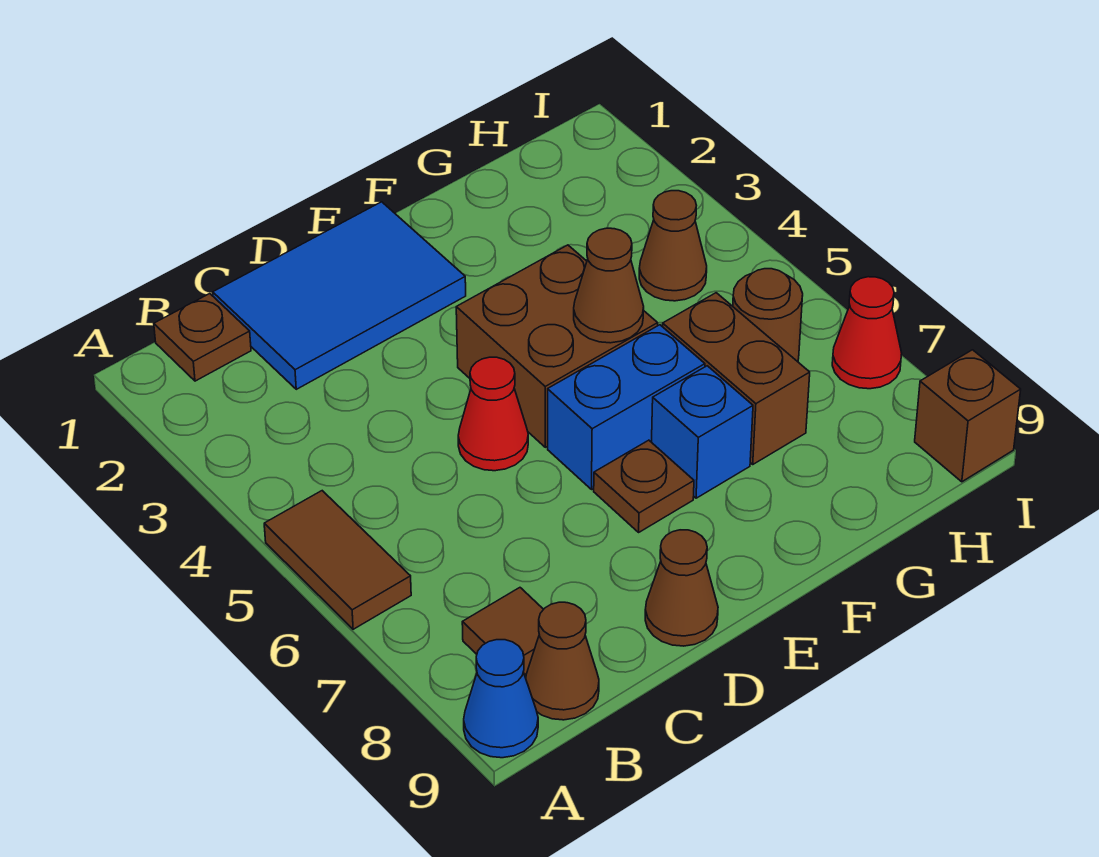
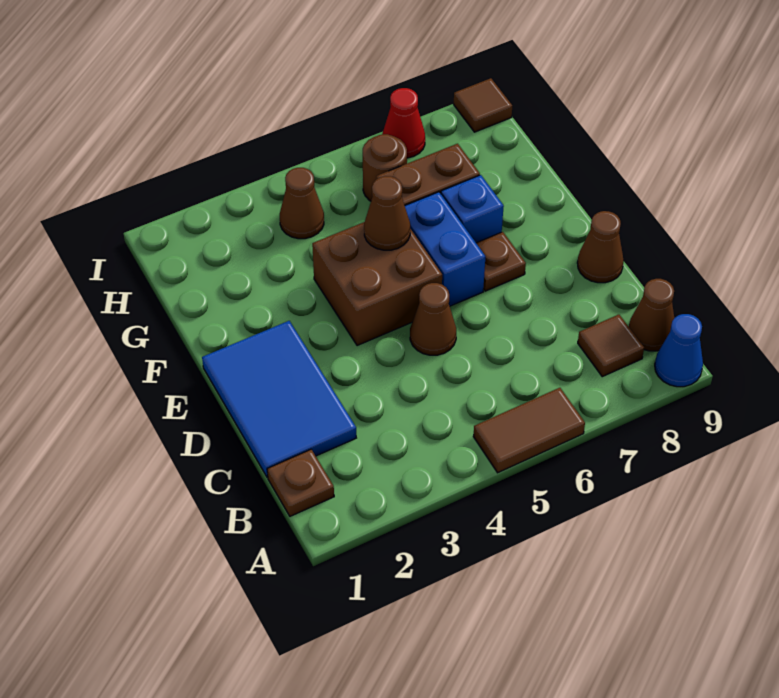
red 1x1 cone [458,357,528,471] -> brown 1x1 cone [410,283,456,355]
brown 1x1 brick [915,350,1021,482] -> brown 1x1 tile [454,78,512,132]

